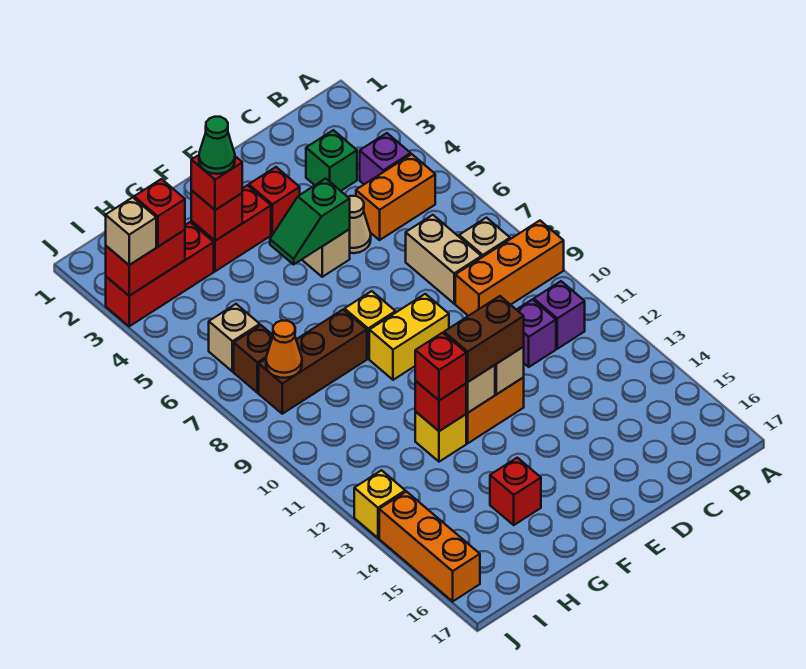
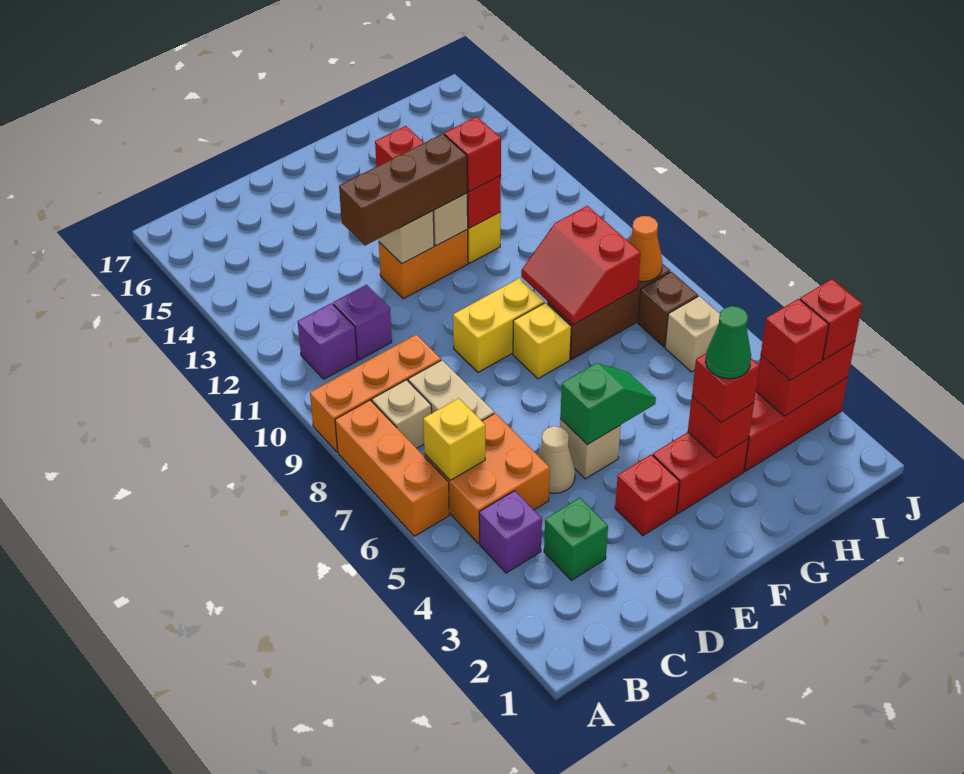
orange 1x2 brick [356,154,435,240] -> orange 2x2 brick [424,413,550,543]
brown 1x2 brick [444,296,524,382] -> brown 1x3 brick [339,134,467,246]
none -> red 2x2 slope [521,206,641,325]
tan 1x1 brick [106,197,156,265] -> red 1x1 brick [800,279,862,360]
yellow 1x1 brick [354,470,405,538] -> yellow 1x1 brick moved to [423,398,485,480]
orange 1x3 brick [379,492,480,601] -> orange 1x3 brick moved to [335,400,449,536]

